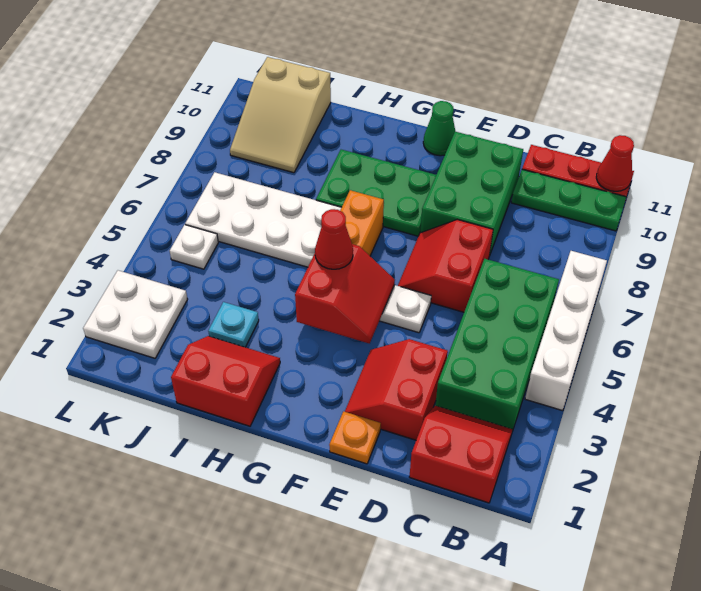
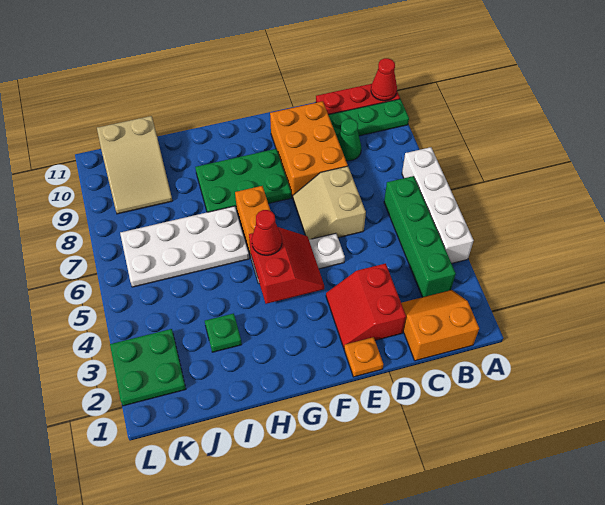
red 2x2 slope [409,406,513,503] -> orange 2x2 slope [401,290,479,361]
green 2x4 brick [435,259,559,429] -> green 1x4 brick [384,176,456,297]
red 2x2 slope [398,220,493,312] -> tan 2x2 slope [293,166,366,240]
green 2x3 brick [420,132,523,256] -> orange 2x3 brick [270,101,348,197]
green 1x1 cone [423,101,456,156] -> green 1x1 cone moved to [338,119,361,161]
red 2x2 slope [171,336,280,426] -> none
cyan 1x1 plate [208,302,259,347] -> green 1x1 plate [205,313,242,352]
white 2x2 plate [83,270,188,358] -> green 2x2 plate [110,329,186,406]
white 1x1 plate [170,225,218,269] -> none

